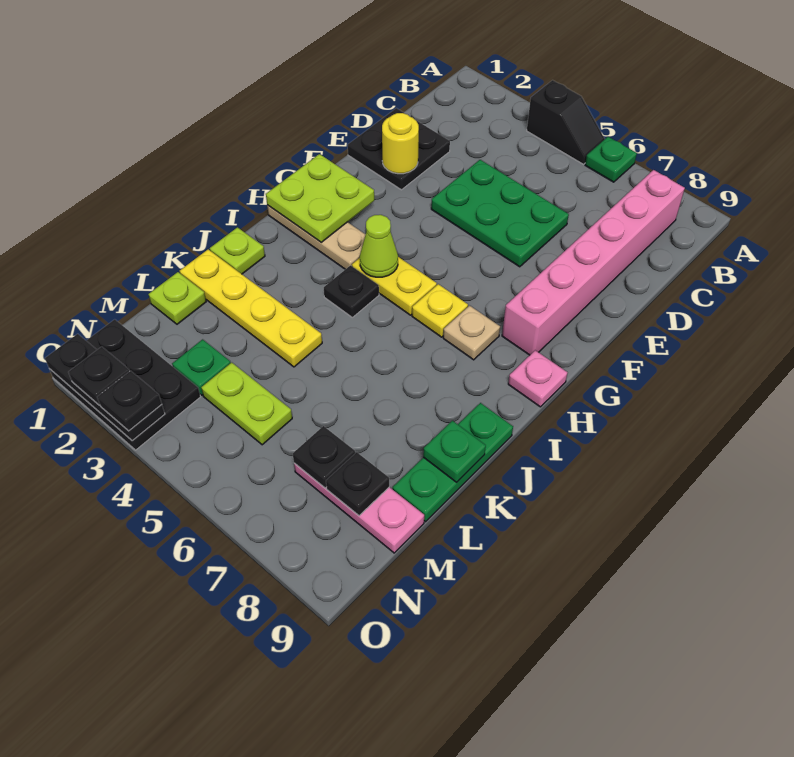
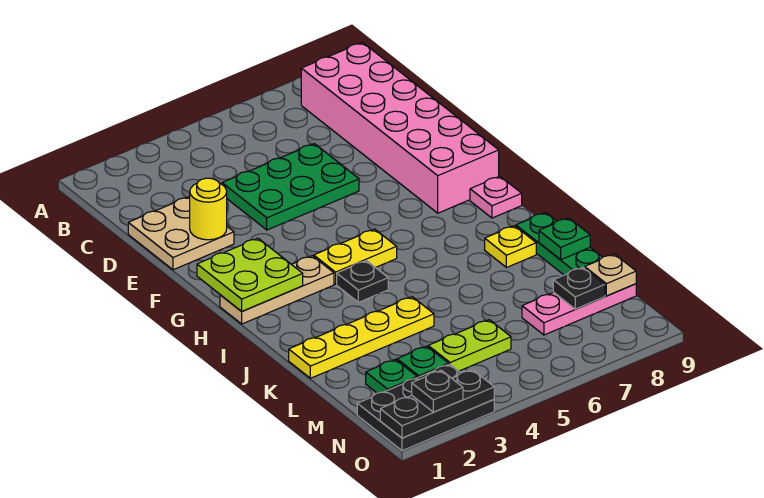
black 1x2 slope [527,80,605,164] -> none
green 1x1 plate [585,137,637,182] -> green 1x1 plate moved to [366,359,417,393]
pink 1x6 brick [502,170,685,355] -> pink 2x6 brick [301,42,499,213]
black 2x2 plate [348,108,450,190] -> tan 2x2 plate [128,197,234,270]
lime 1x1 cone [360,215,398,277] -> none
yellow 1x1 plate [412,284,468,337] -> yellow 1x1 plate moved to [485,226,536,267]
tan 1x1 plate [443,306,500,360] -> tan 1x1 plate moved to [585,254,636,296]
lime 1x1 plate [210,227,265,274] -> none
lime 1x1 plate [148,272,206,324] -> none
black 1x1 plate [293,426,355,488] -> none
black 1x1 plate [97,371,162,431] -> none

